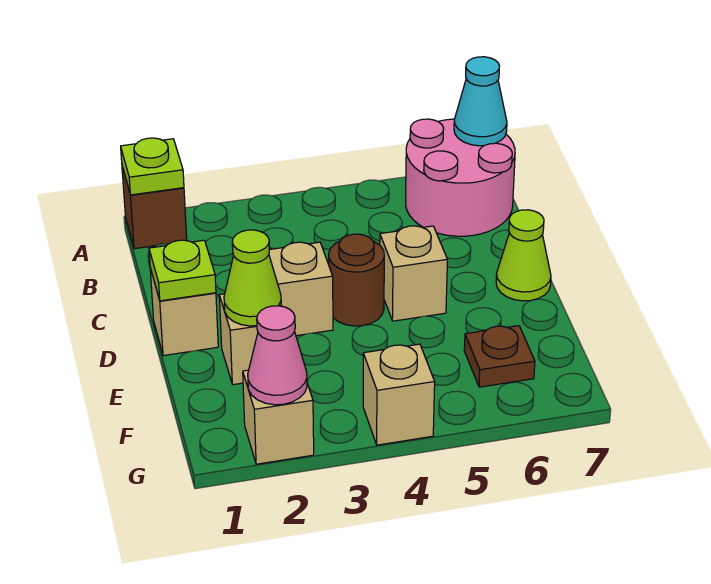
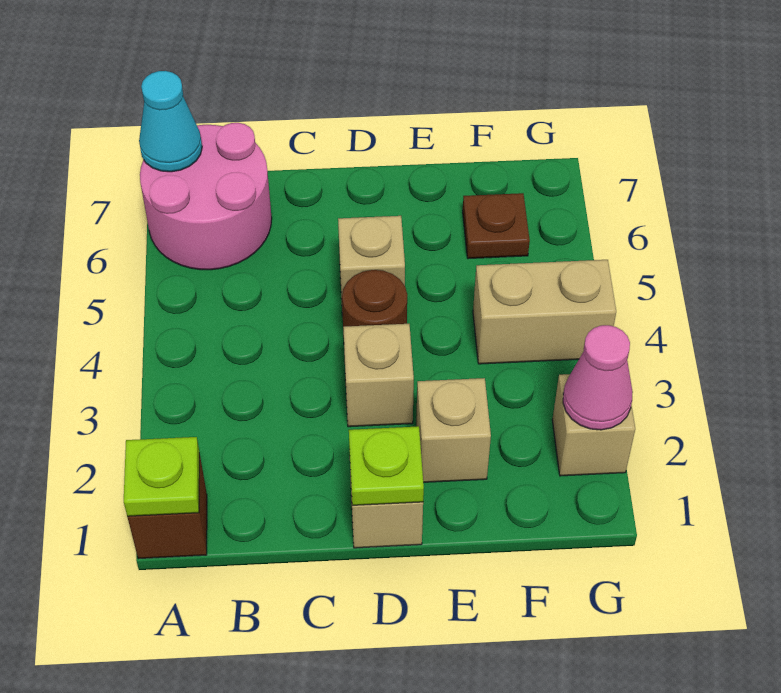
lime 1x1 cone [496,210,551,301] -> none
lime 1x1 cone [224,230,281,326] -> none
tan 1x1 brick [363,344,435,445] -> tan 1x2 brick [473,260,616,364]

